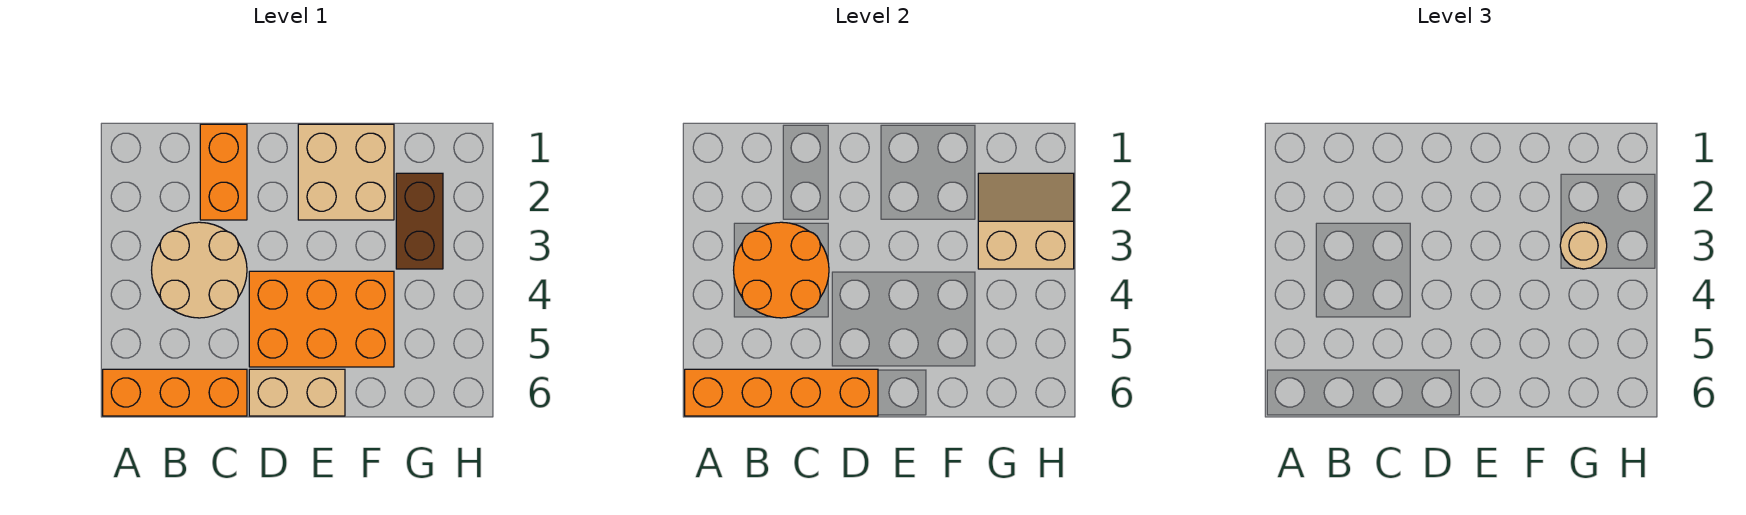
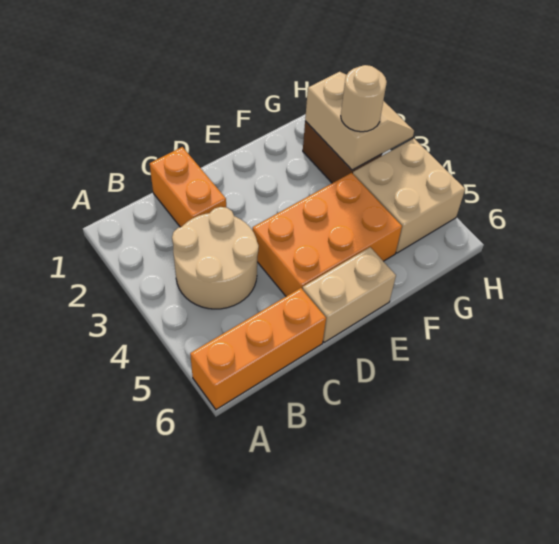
orange 1x4 brick [685,369,878,416] -> none
orange 2x2 round brick [734,222,829,318] -> none
tan 2x2 brick [298,124,394,220] -> tan 2x2 brick moved to [353,139,465,253]
tan 2x2 slope [978,173,1074,269] -> tan 2x2 slope turned to [305,72,414,170]

